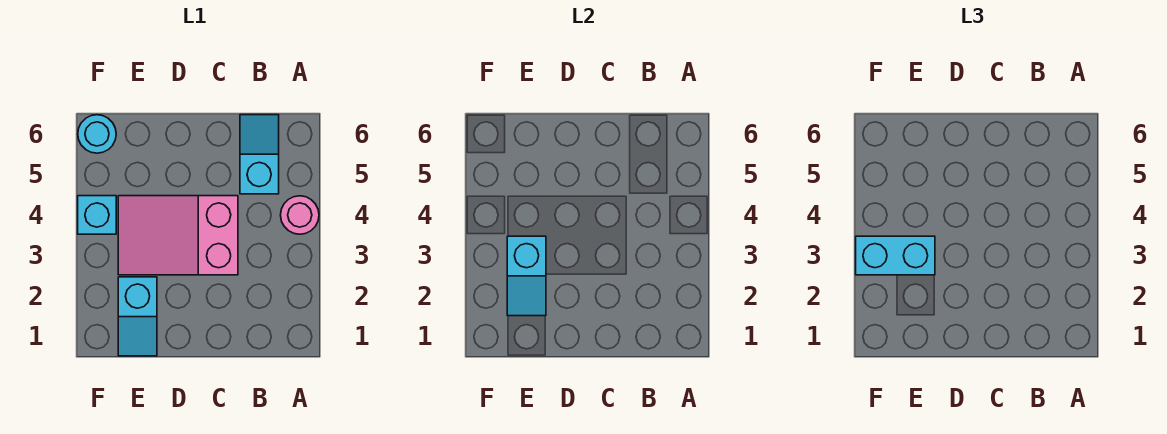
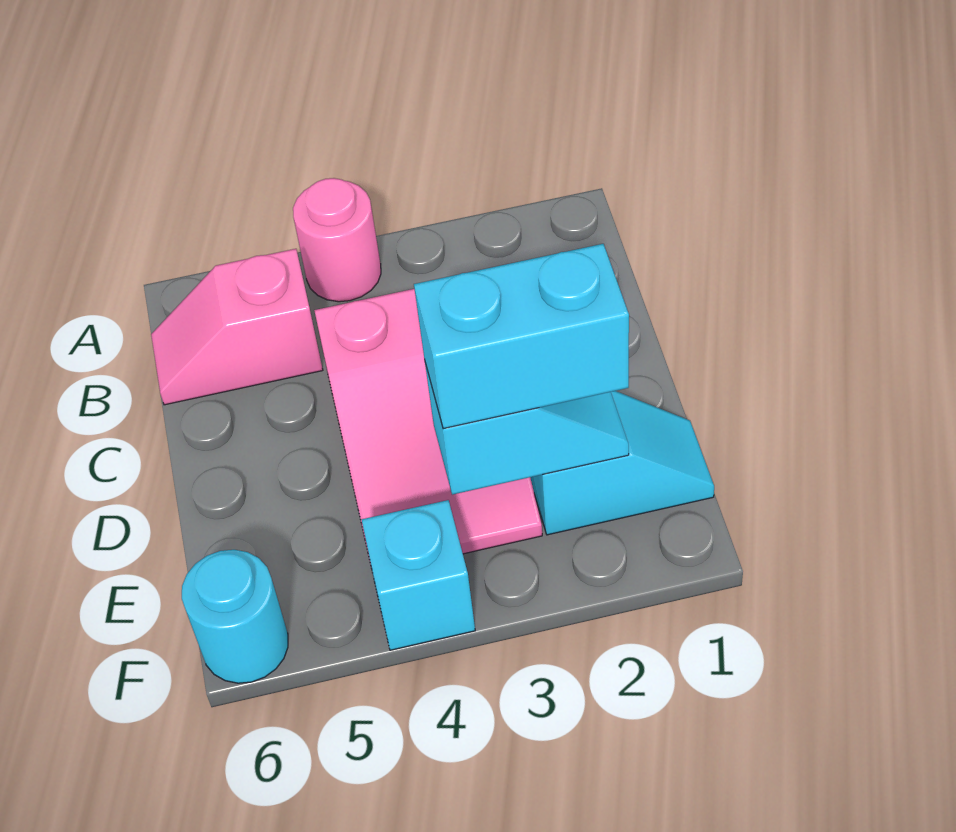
cyan 1x2 slope [240,115,279,194] -> pink 1x2 slope [151,249,323,405]
cyan 1x2 brick [856,236,935,275] -> cyan 1x2 brick turned to [414,244,629,429]

